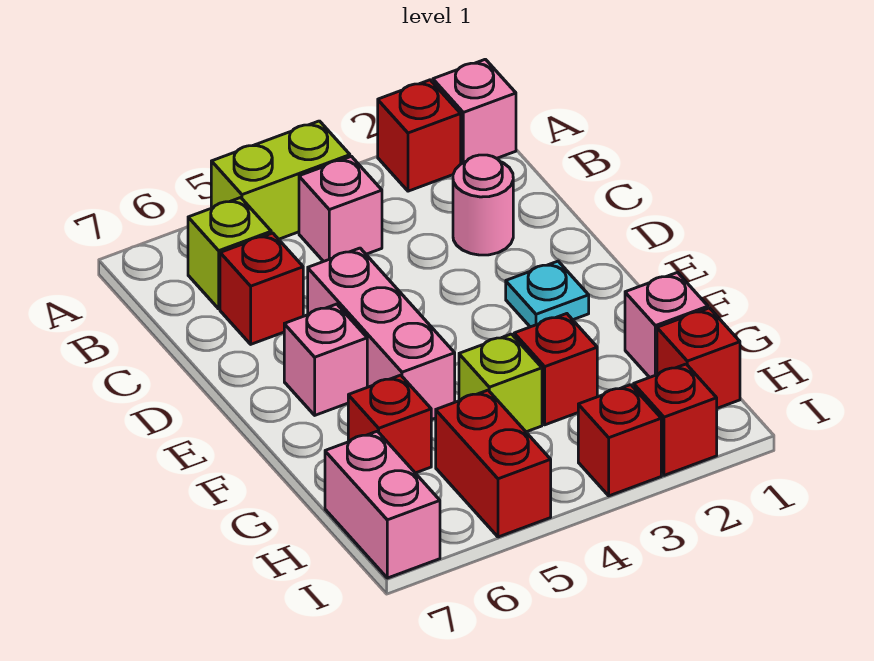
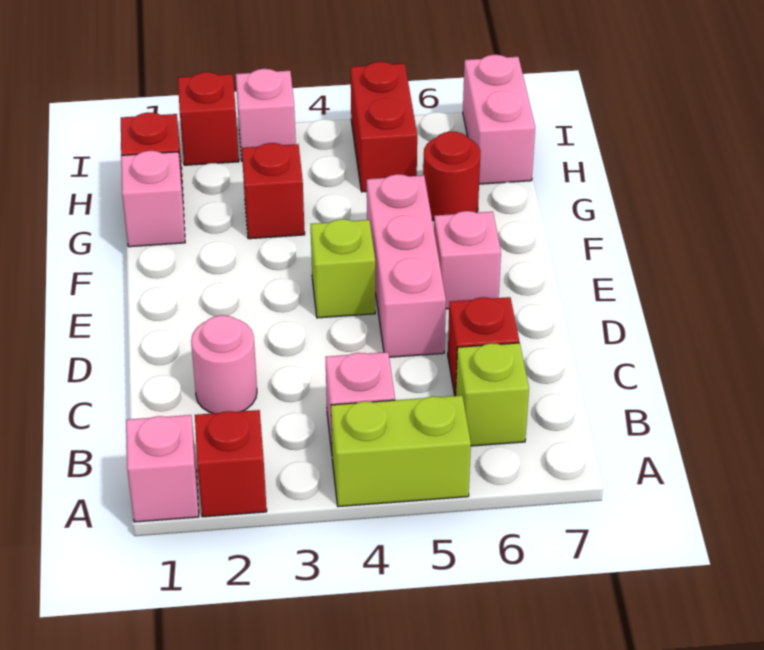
cyan 1x1 plate [506,261,589,327] -> none
lime 1x1 brick [459,334,542,432] -> lime 1x1 brick moved to [311,219,375,318]
red 1x1 brick [348,375,431,473] -> red 1x1 round brick [423,131,480,221]
red 1x1 brick [578,385,661,496] -> pink 1x1 brick [236,69,296,159]

